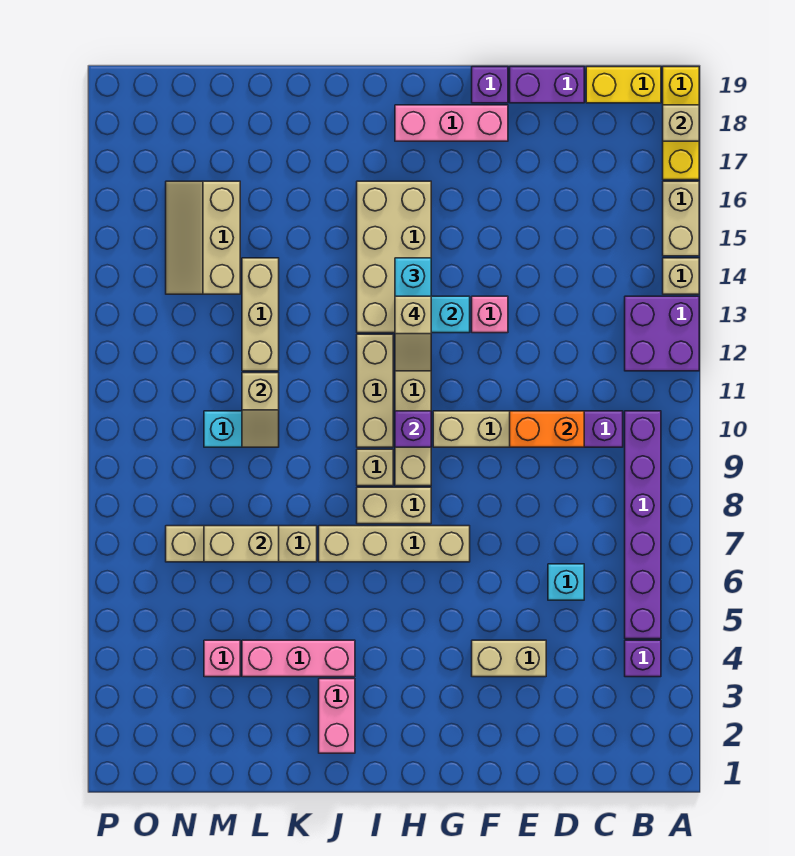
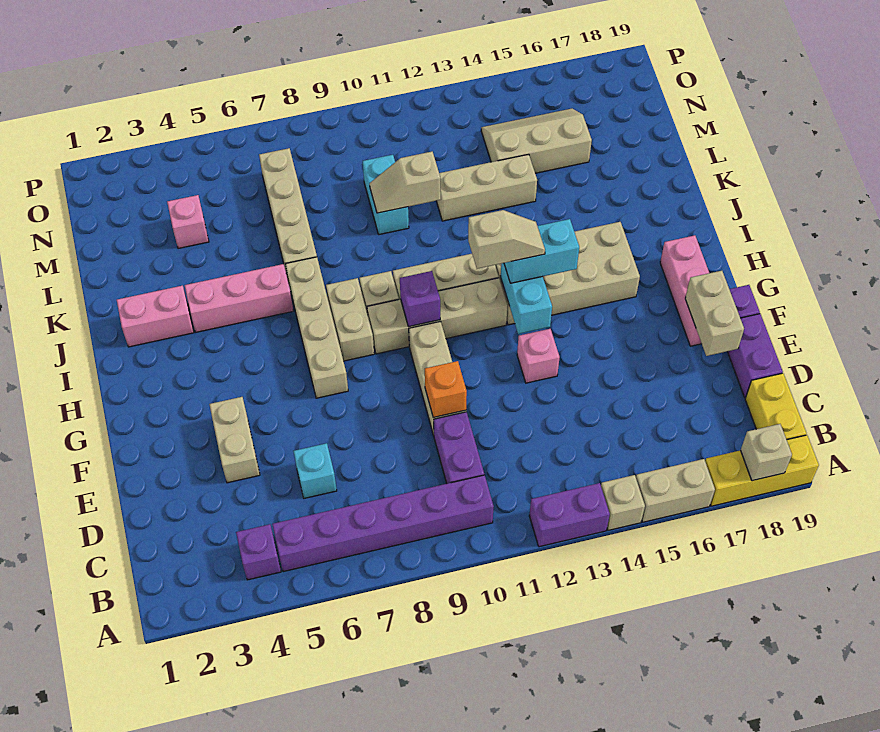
purple 2x2 brick [625,296,699,371] -> purple 1x2 brick [529,483,610,547]
orange 1x2 brick [510,411,584,447] -> orange 1x1 brick [425,361,467,417]
tan 1x2 slope [395,296,431,371] -> tan 1x2 slope turned to [468,210,545,269]
pink 1x3 brick [242,640,355,677] -> pink 1x3 brick turned to [185,264,293,332]
tan 1x2 brick [204,526,279,562] -> tan 1x2 brick moved to [685,271,744,356]

